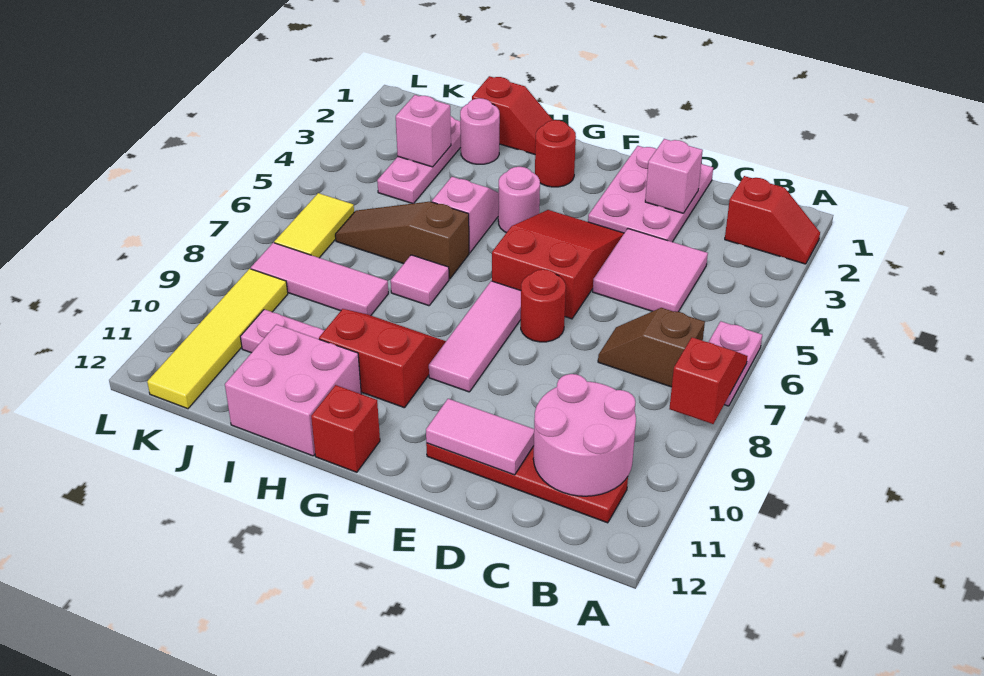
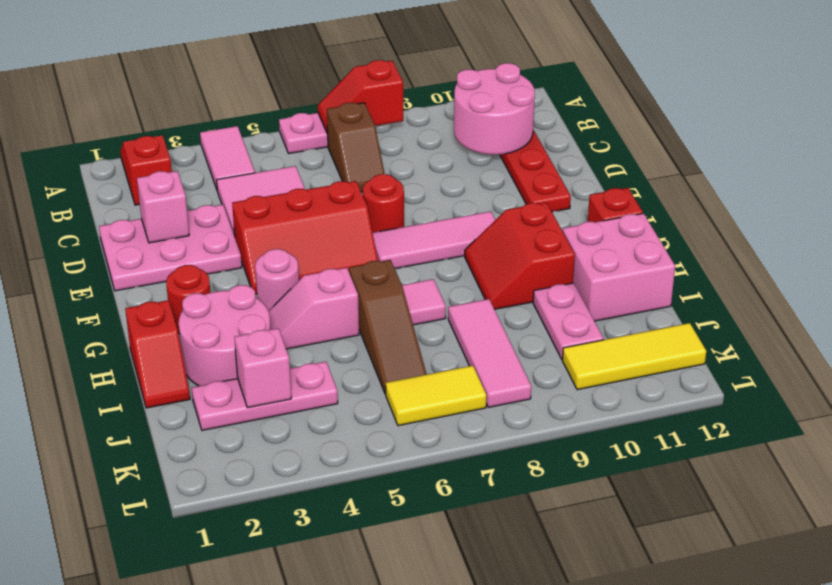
pink 1x2 tile [426,399,534,475] -> pink 1x2 tile moved to [200,126,255,189]
red 2x3 slope [492,210,624,319] -> red 2x3 slope turned to [232,181,378,294]
red 1x2 slope [472,76,553,154] -> red 1x2 slope turned to [125,300,190,408]
pink 1x1 round brick [460,98,500,164] -> pink 2x2 round brick [179,285,271,386]
yellow 1x4 tile [147,269,288,409] -> yellow 1x3 tile [562,323,706,390]

